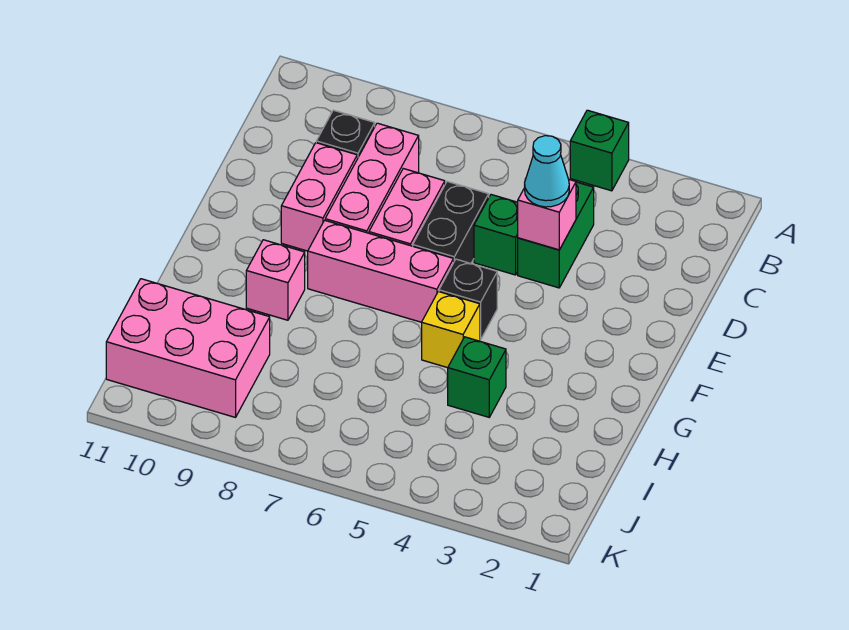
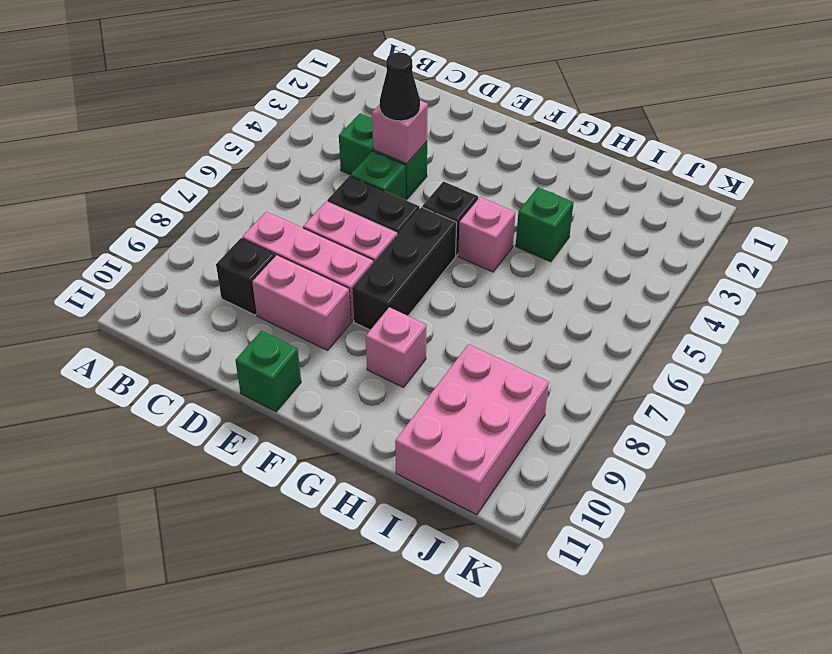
green 1x1 brick [570,110,629,191] -> green 1x1 brick moved to [235,331,301,412]
cyan 1x1 cone [524,136,569,207] -> black 1x1 cone [380,52,420,121]
pink 1x3 brick [308,220,454,322] -> black 1x3 brick [352,207,457,330]
yellow 1x1 brick [422,292,480,368] -> pink 1x1 brick [458,197,516,272]

